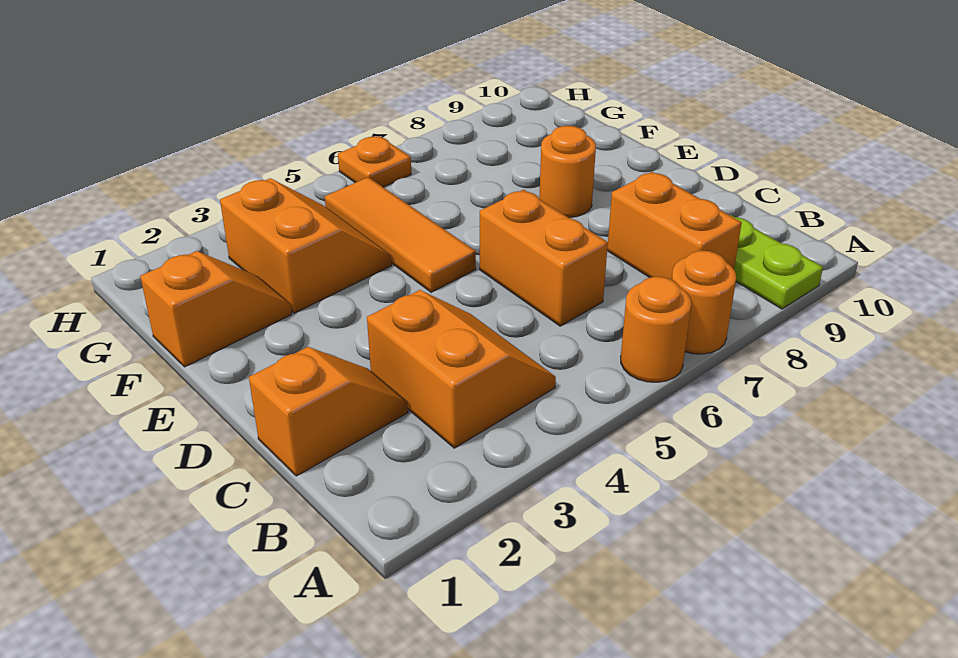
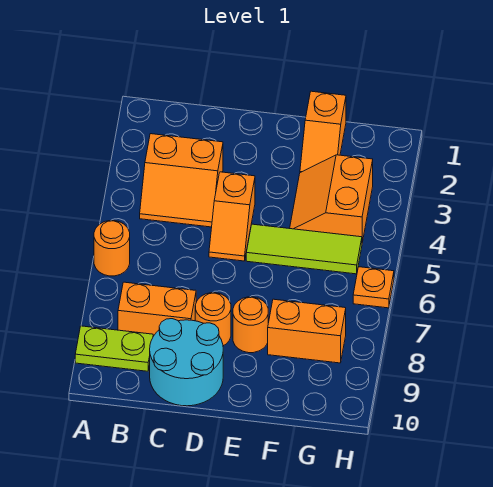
orange 1x1 round brick [672,251,736,354] -> orange 1x1 round brick moved to [195,293,231,346]
orange 1x2 slope [249,347,408,476] -> orange 1x2 slope moved to [209,172,255,261]
orange 1x2 brick [480,190,608,326] -> orange 1x2 brick moved to [268,299,346,363]
none -> cyan 2x2 round brick [150,319,223,406]
orange 1x3 tile [325,177,476,292] -> lime 1x3 tile [246,224,362,274]
orange 2x2 slope [220,178,391,313] -> orange 2x2 slope turned to [290,155,373,242]

